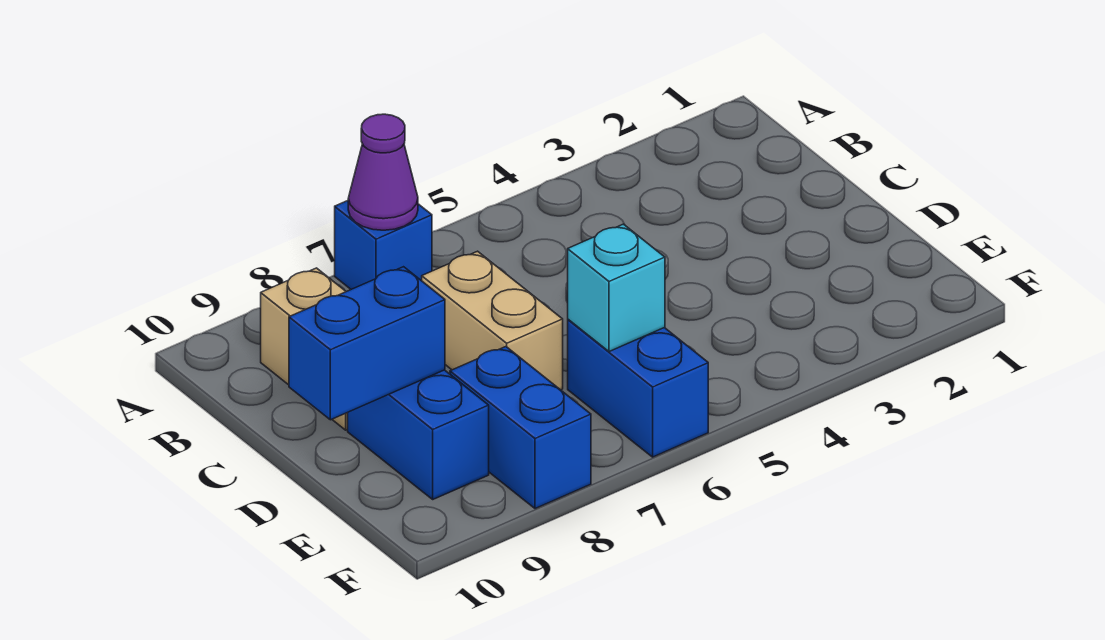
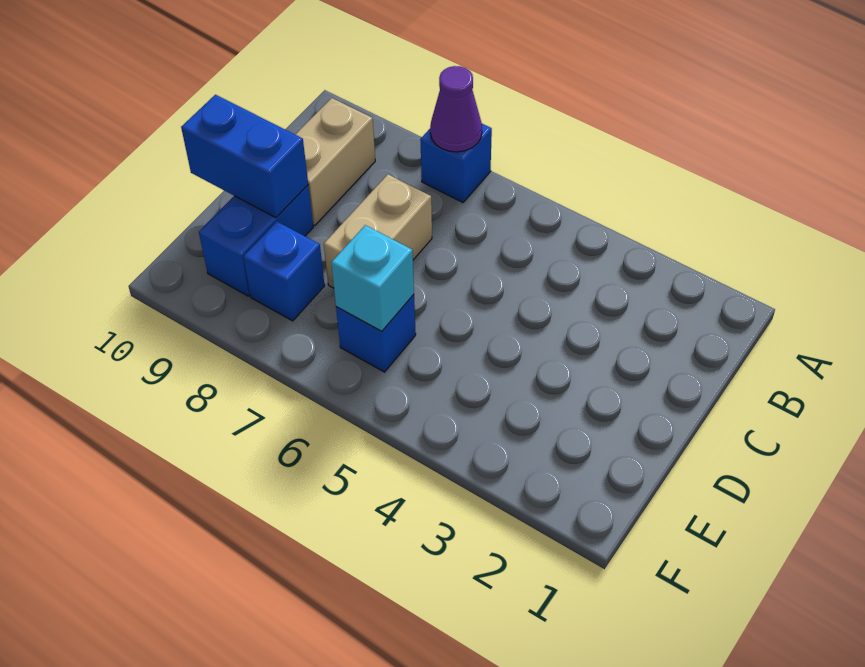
blue 1x2 brick [568,319,708,457] -> blue 1x1 brick [336,295,416,372]
blue 1x2 brick [450,347,591,509] -> blue 1x1 brick [243,221,325,321]

